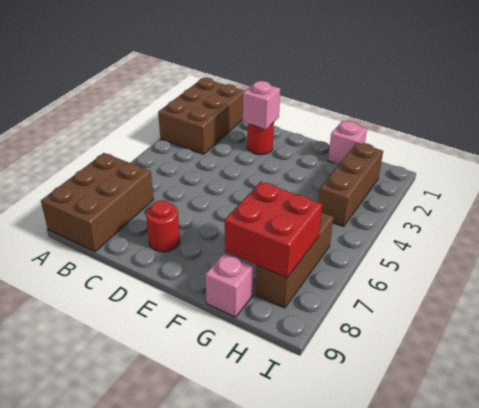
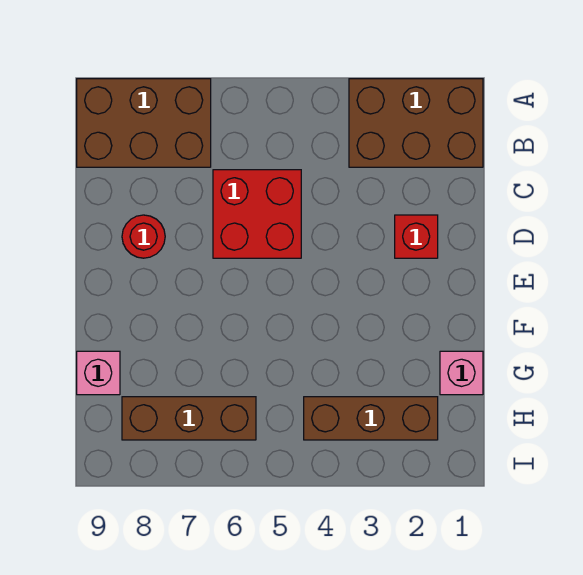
red 1x1 round brick [247,122,274,155] -> red 1x1 brick [395,215,438,258]
pink 1x1 brick [243,81,280,129] -> none
red 2x2 brick [225,182,322,278] -> red 2x2 brick moved to [213,170,301,258]

